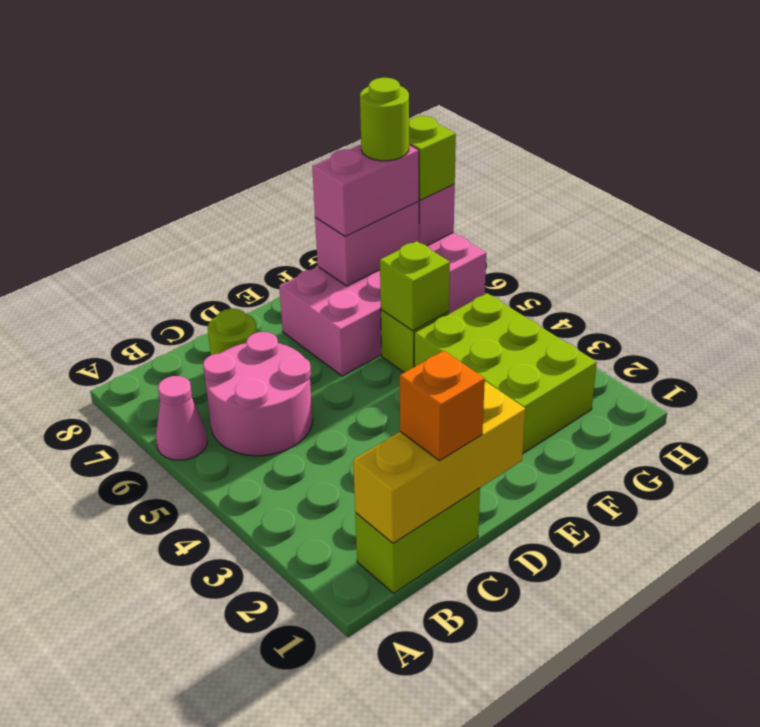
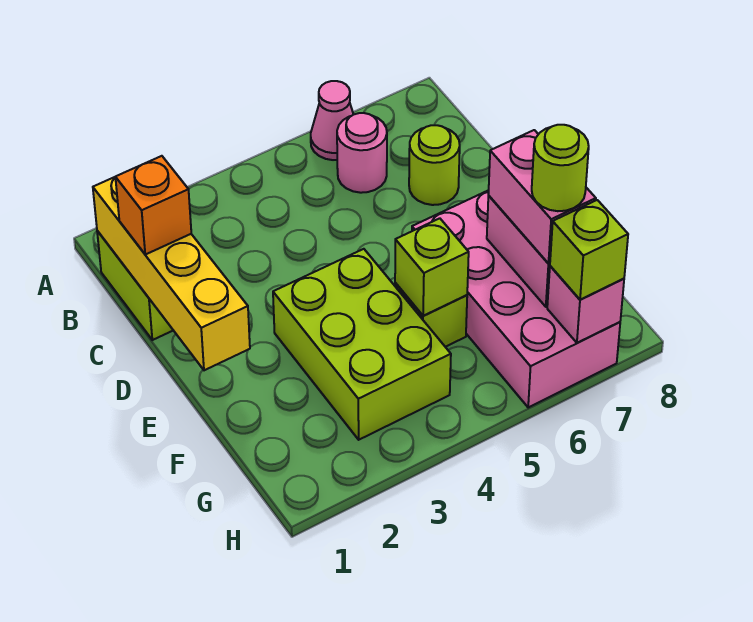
yellow 1x3 brick [353,382,525,543] -> yellow 1x4 brick [93,177,250,370]
pink 2x2 round brick [203,332,312,456] -> pink 1x1 round brick [337,113,387,193]
lime 2x3 brick [414,293,597,453] -> lime 2x3 brick turned to [273,249,451,440]

